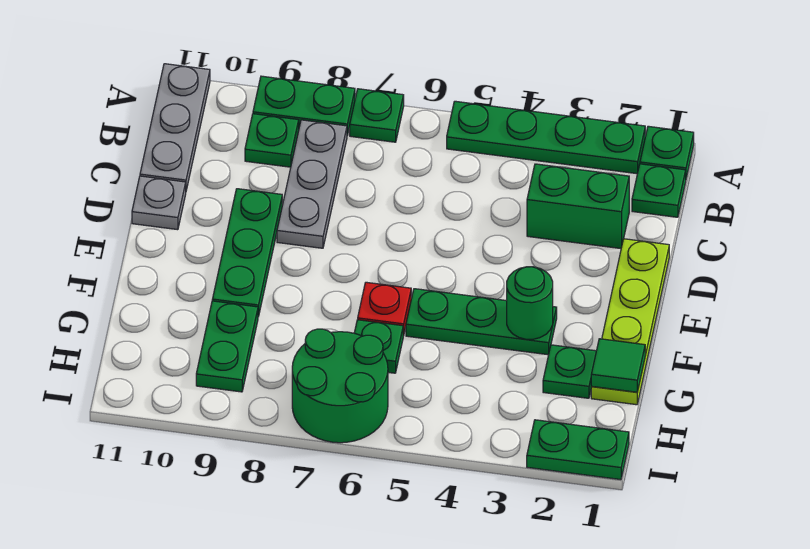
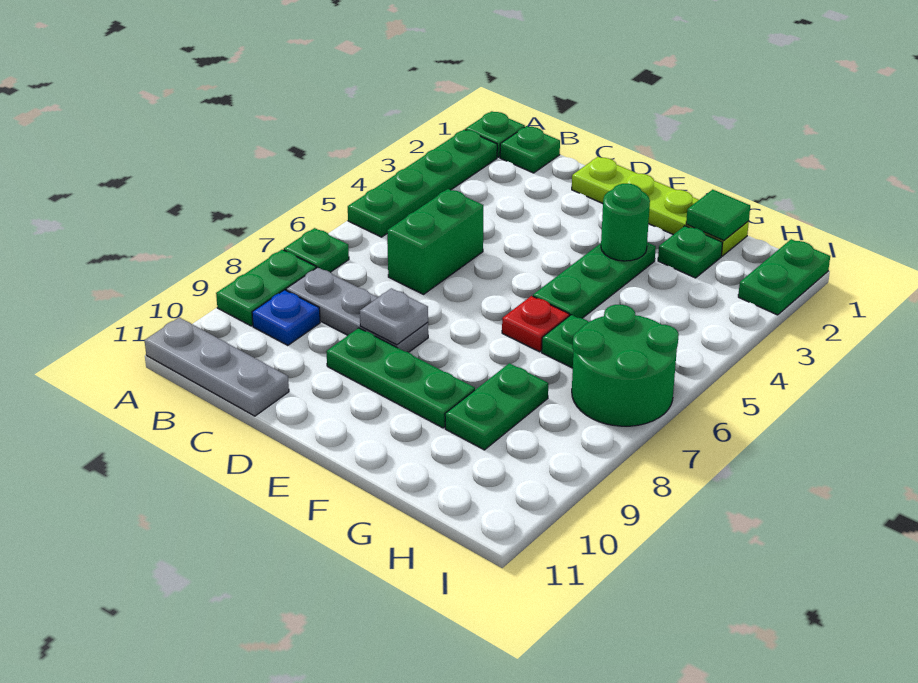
green 1x1 plate [245,114,299,167] -> blue 1x1 plate [252,290,320,345]
green 1x2 brick [527,164,629,249] -> green 1x2 brick moved to [387,189,483,294]
grey 1x1 plate [132,176,186,230] -> grey 1x1 plate moved to [360,288,428,345]
green 1x2 plate [196,301,258,392] -> green 1x2 plate turned to [445,363,548,450]

